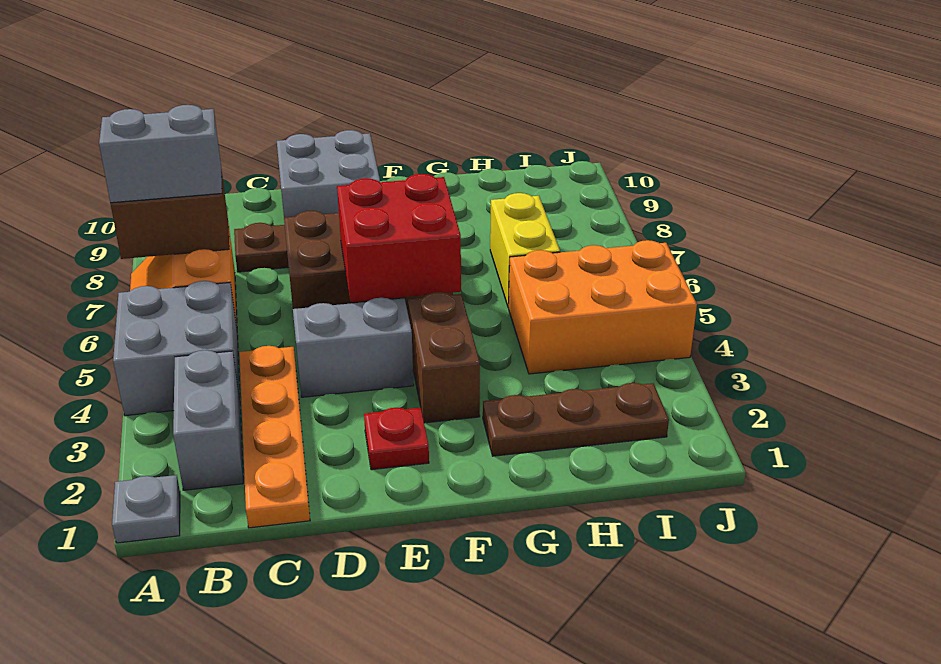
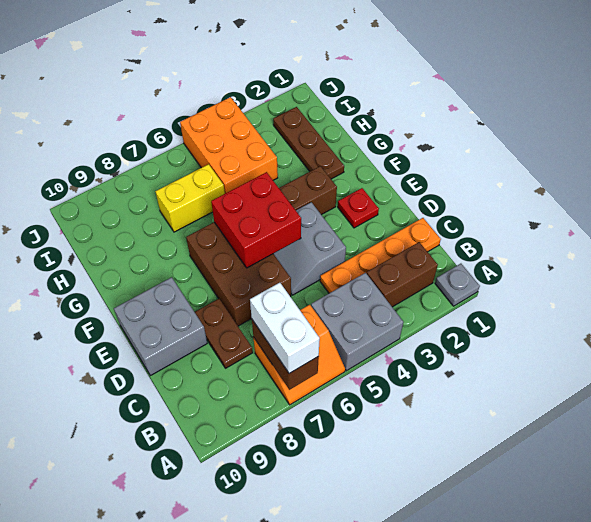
grey 1x2 brick [99,105,222,203] -> white 1x2 brick [250,283,320,373]
grey 1x2 brick [173,350,243,490] -> brown 1x2 brick [367,242,438,307]

